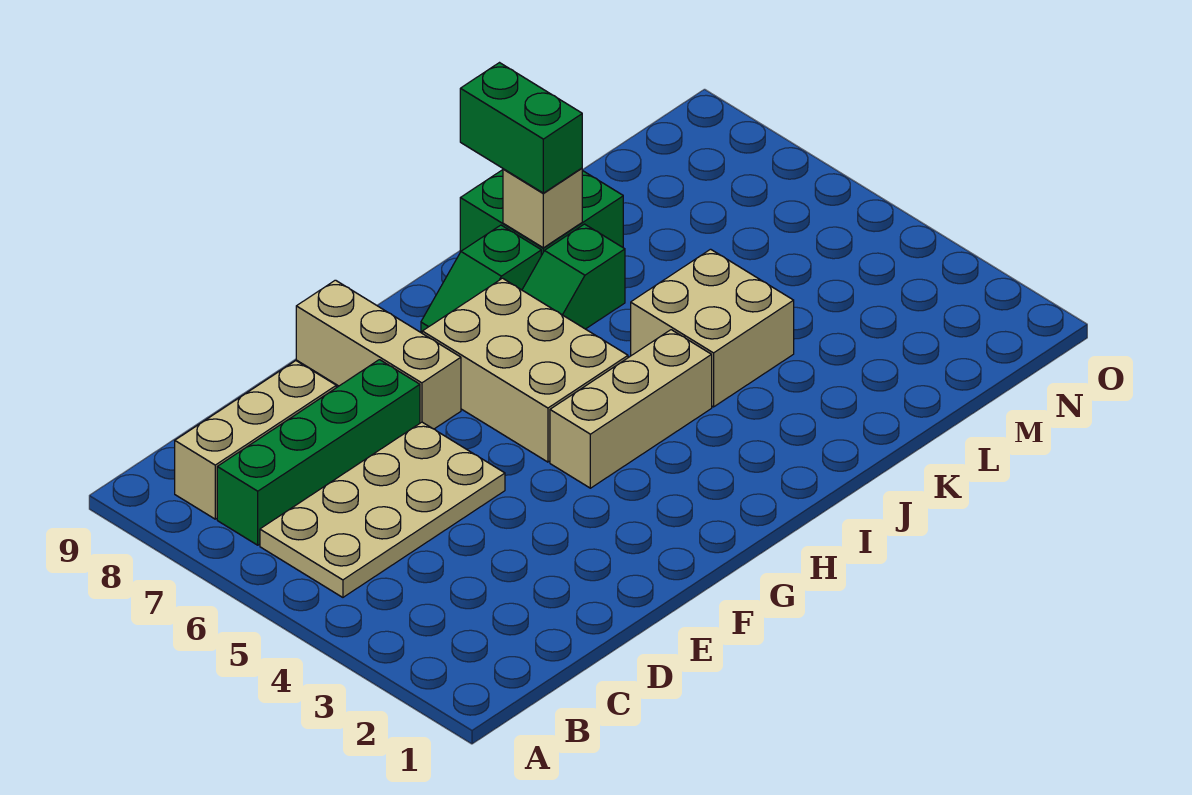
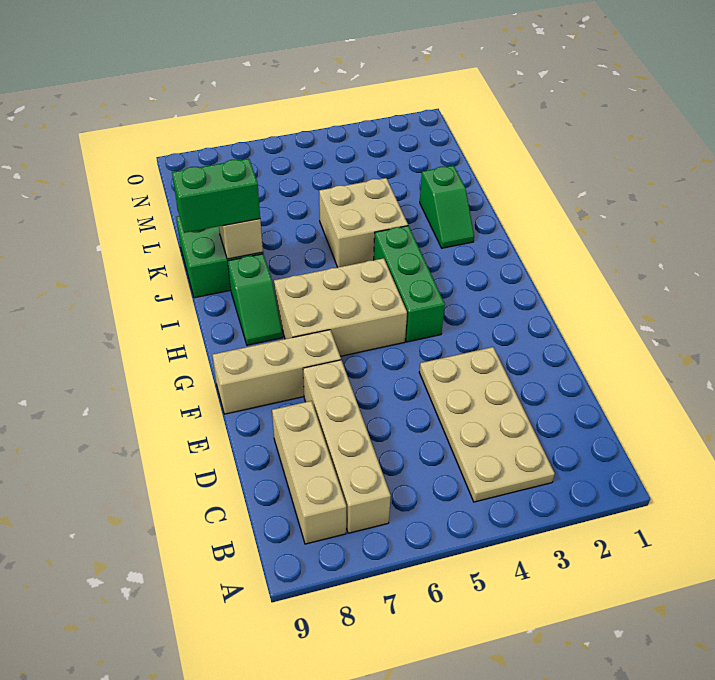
tan 2x4 plate [260,422,505,597] -> tan 2x4 plate moved to [419,347,555,502]
green 1x4 brick [217,360,420,545] -> tan 1x4 brick [303,360,391,533]
tan 1x3 brick [550,330,712,488] -> green 1x3 brick [374,226,445,342]
green 1x2 slope [522,224,625,329] -> green 1x2 slope moved to [420,166,474,248]

